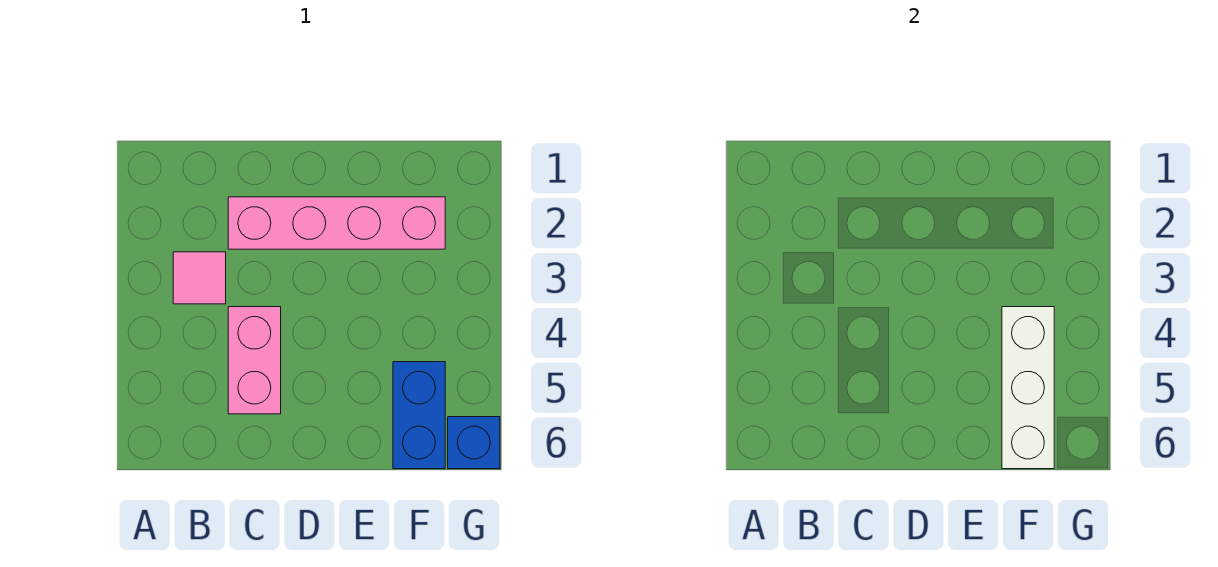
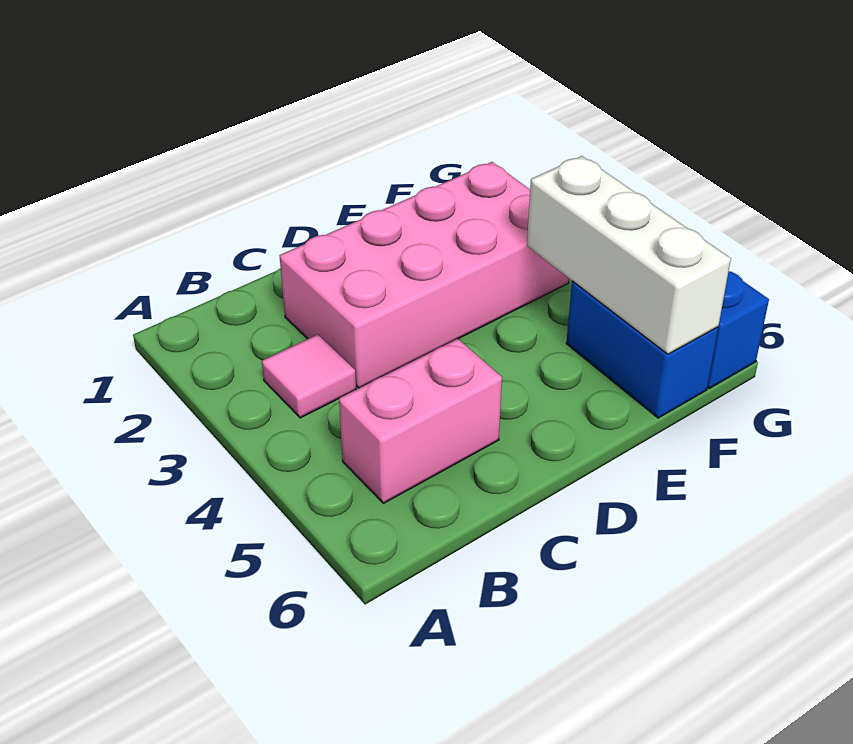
pink 1x4 brick [228,197,445,249] -> pink 2x4 brick [280,162,569,388]
pink 1x2 brick [228,307,281,414] -> pink 1x2 brick turned to [339,339,502,503]

